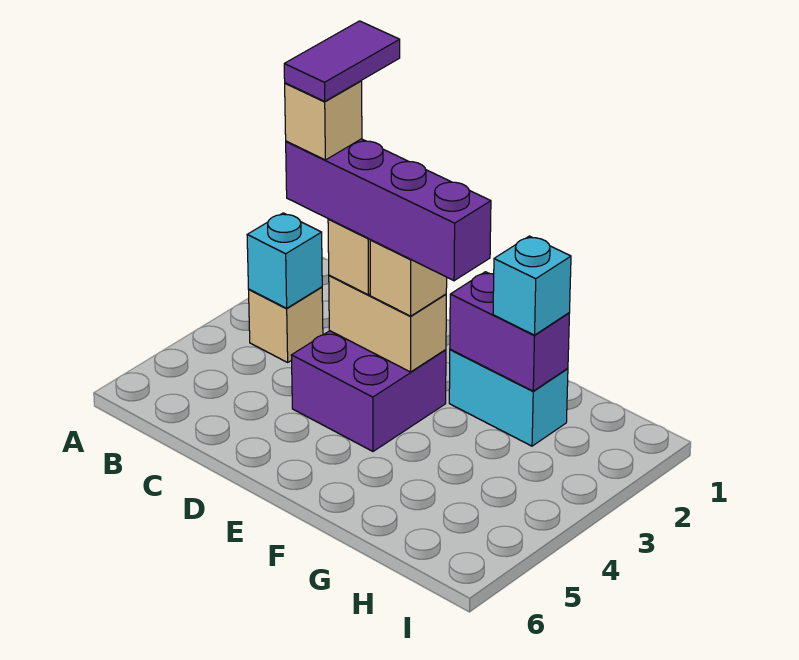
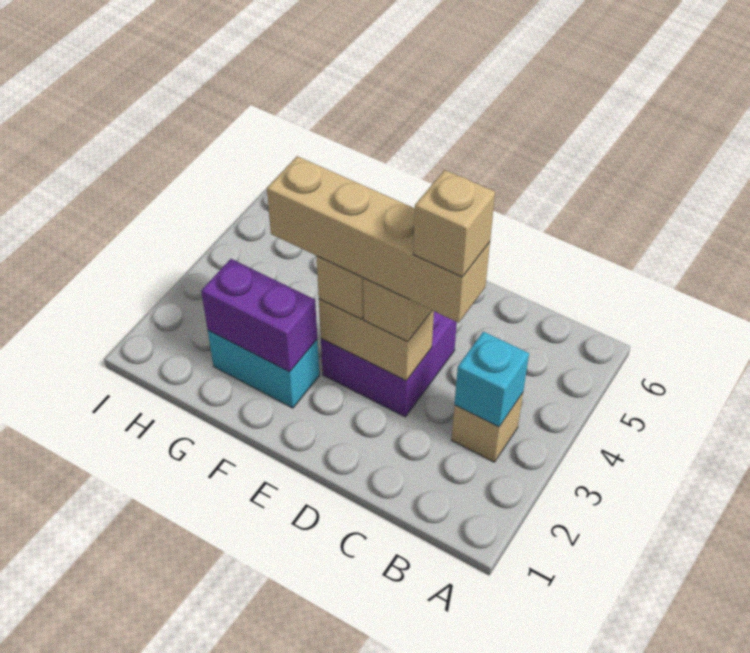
purple 1x2 tile [284,21,400,101] -> none
purple 1x4 brick [286,139,491,281] -> tan 1x4 brick [267,156,490,323]
cyan 1x1 brick [493,236,571,335] -> none

